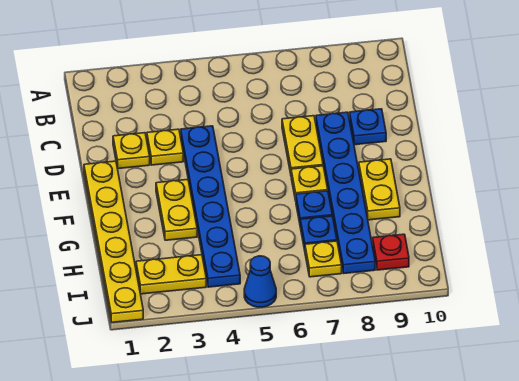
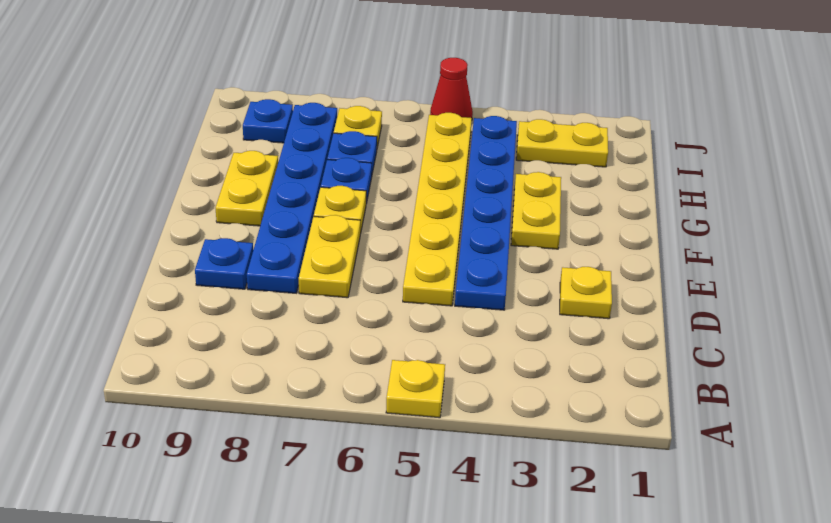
yellow 1x1 plate [147,129,183,165] -> yellow 1x1 plate moved to [386,360,445,418]
yellow 1x6 plate [84,161,143,322] -> yellow 1x6 plate moved to [403,113,472,306]
red 1x1 plate [373,234,409,270] -> blue 1x1 plate [243,99,293,143]
blue 1x1 cone [244,256,276,307] -> red 1x1 cone [430,58,473,118]

